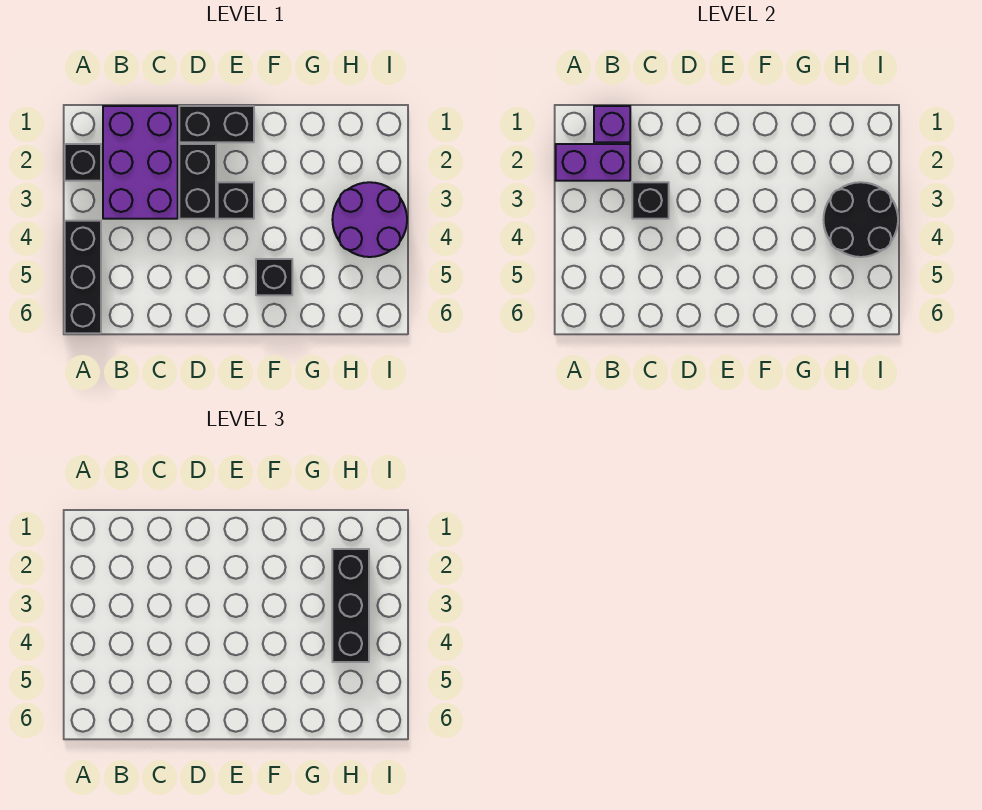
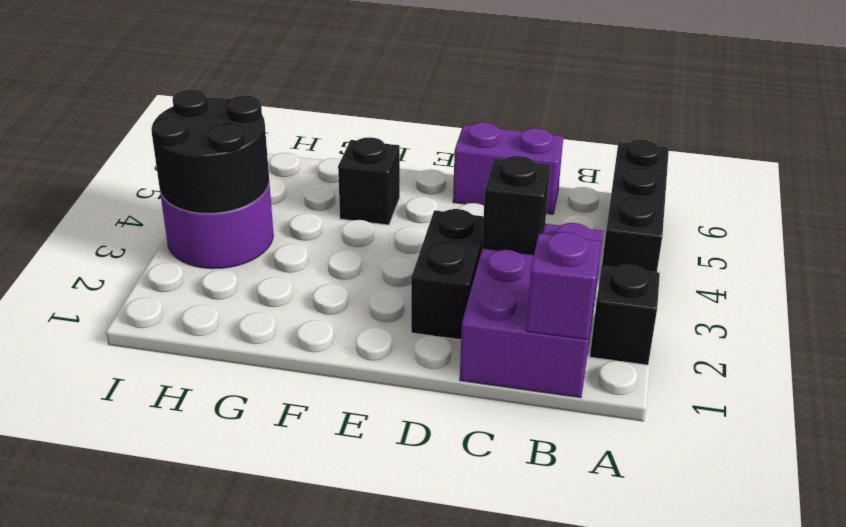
purple 1x2 brick [556,144,630,181] -> purple 1x2 brick moved to [453,122,563,214]
black 1x2 brick [179,106,254,142] -> none
black 1x1 brick [218,182,254,219] -> none
black 1x3 brick [332,549,369,662] -> none

